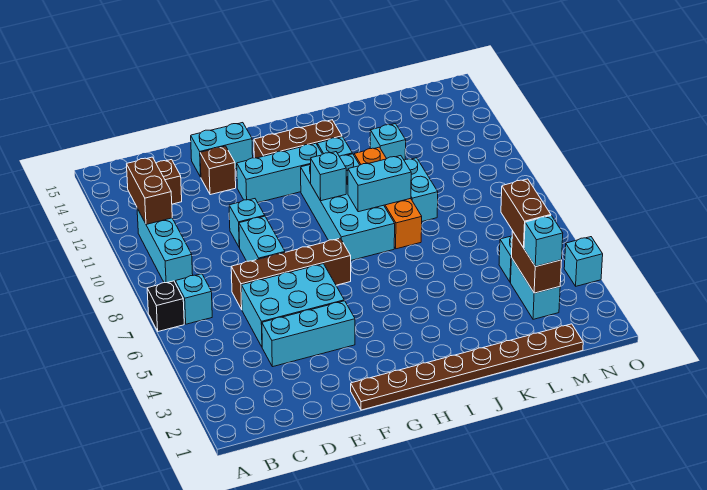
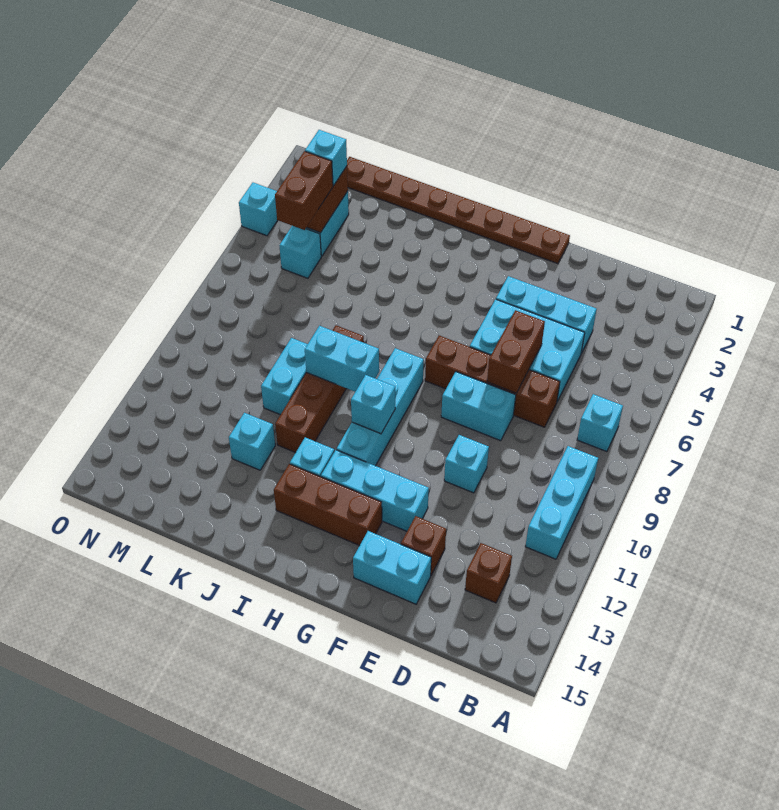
black 1x1 brick [147,281,184,331] -> none
brown 1x2 brick [127,157,172,224] -> brown 1x2 brick moved to [487,310,545,393]
cyan 1x2 brick [239,216,285,261] -> cyan 1x2 brick turned to [441,372,516,441]
cyan 2x4 brick [301,154,395,260] -> cyan 1x4 brick [337,348,424,466]
orange 1x4 brick [354,147,422,249] -> brown 1x4 brick [275,325,364,453]

